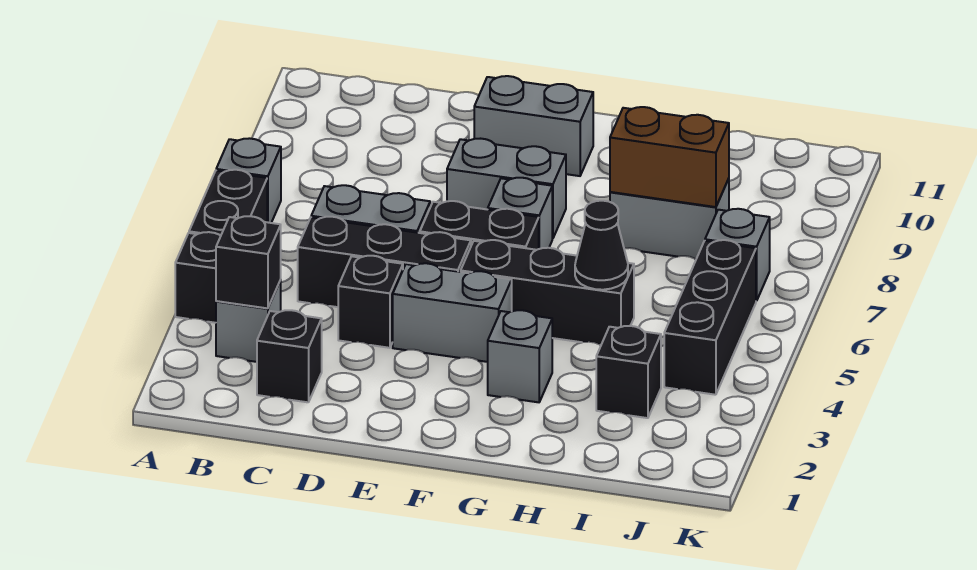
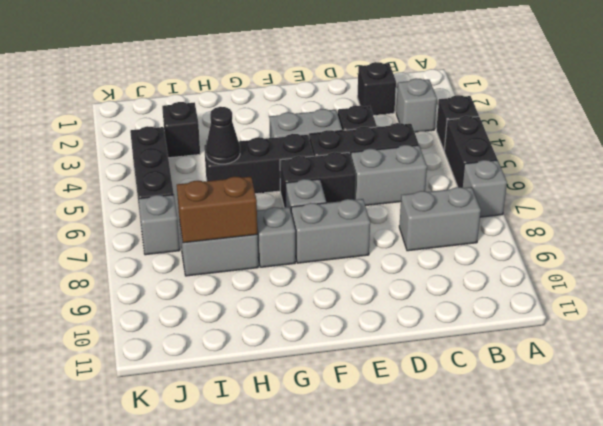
black 1x1 brick [216,216,281,308] -> none
grey 1x2 brick [474,76,593,176] -> grey 1x2 brick moved to [399,187,481,251]
grey 1x1 brick [488,310,552,402] -> grey 1x1 brick moved to [257,207,295,267]

